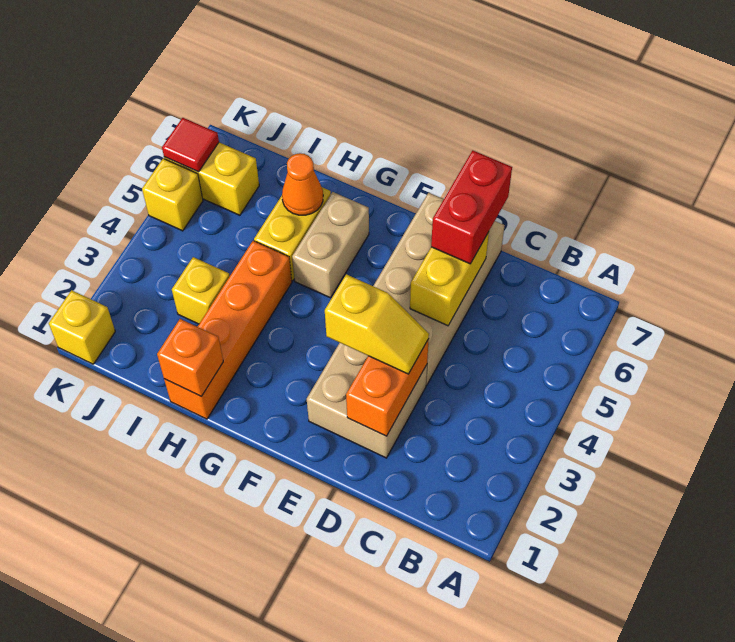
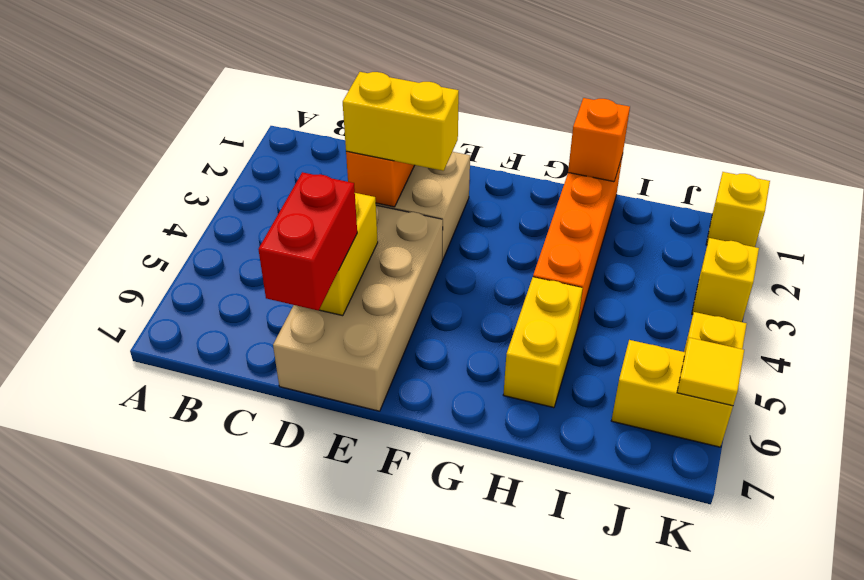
yellow 1x2 slope [325,274,429,374] -> yellow 1x2 brick [343,72,459,171]
tan 1x2 brick [292,192,369,298] -> none
orange 1x1 cone [282,153,323,215] -> none
yellow 1x1 brick [172,257,230,324] -> yellow 1x1 brick moved to [692,238,759,322]
red 1x1 tile [162,118,219,172] -> yellow 1x1 tile [677,338,744,406]

